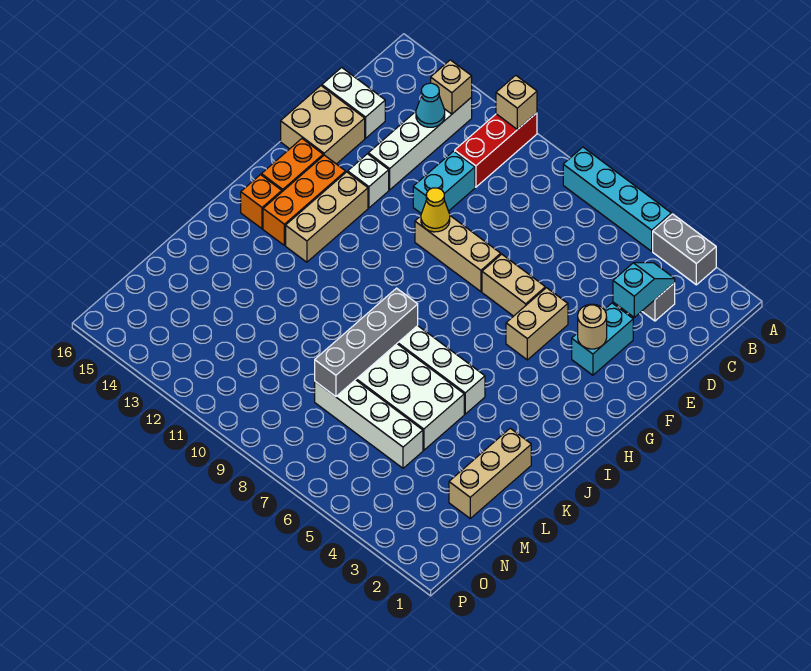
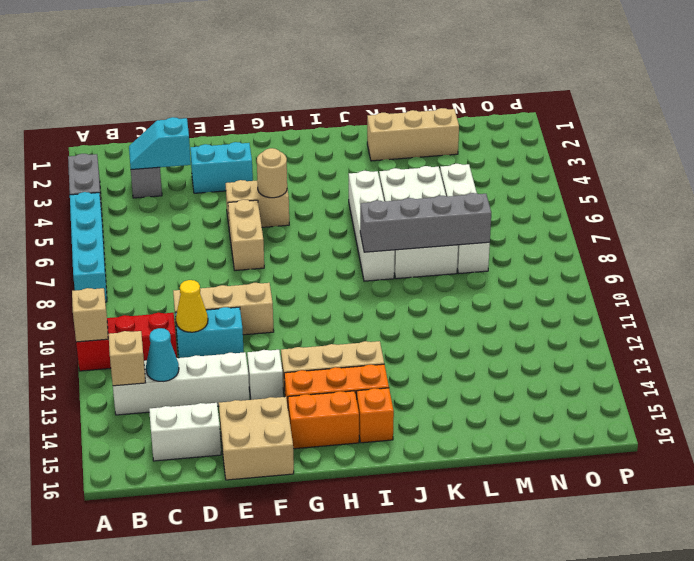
white 1x2 brick [322,67,385,138] -> white 1x2 brick turned to [149,403,221,461]
tan 1x1 round brick [578,304,607,349] -> tan 1x1 round brick moved to [257,148,287,198]
tan 1x3 brick [415,216,501,292] -> tan 1x3 brick turned to [173,283,274,335]
yellow 1x1 cone [421,188,450,232] -> yellow 1x1 cone moved to [176,280,208,332]

